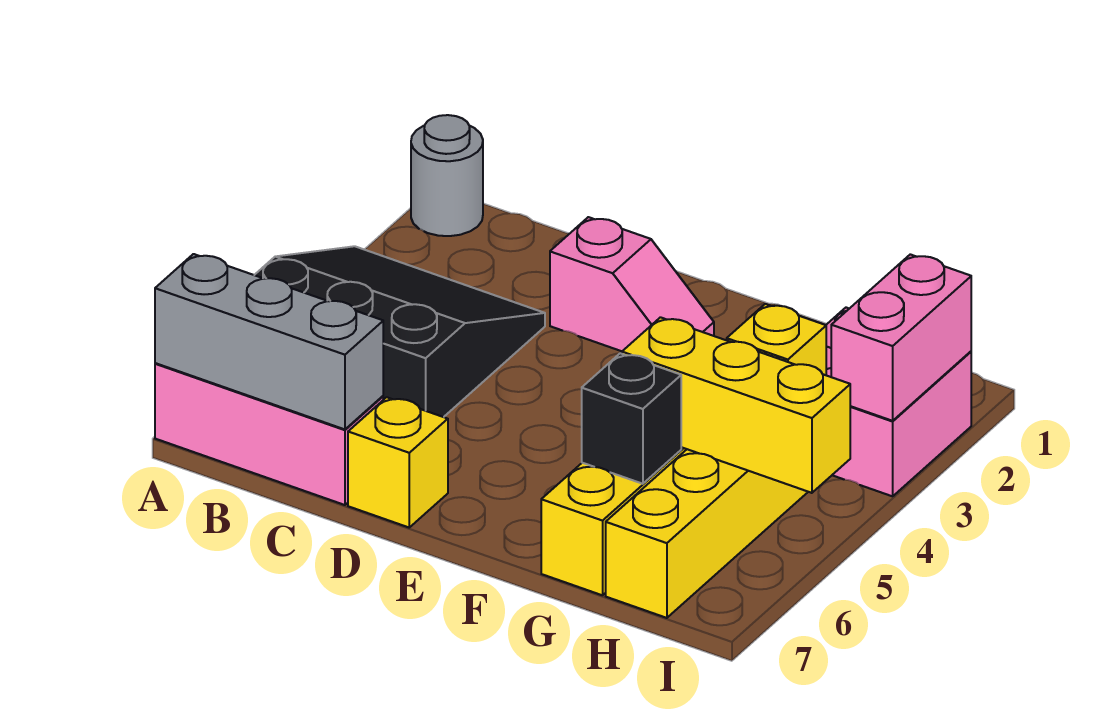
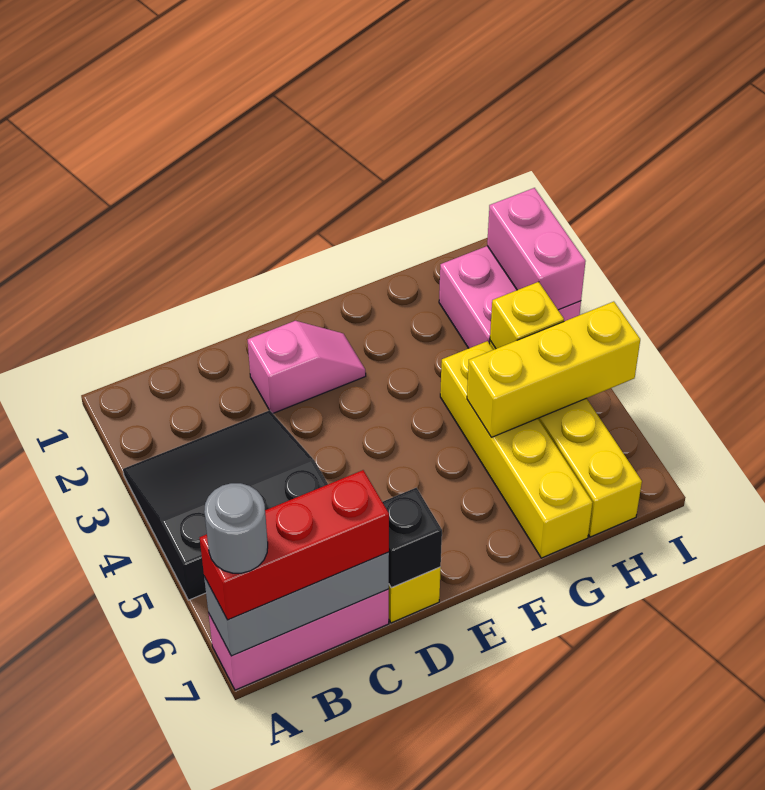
grey 1x1 round brick [411,115,483,236] -> grey 1x1 round brick moved to [204,483,268,573]
none -> red 1x3 brick [200,470,389,620]
black 1x1 brick [582,353,681,484] -> black 1x1 brick moved to [383,488,442,588]

